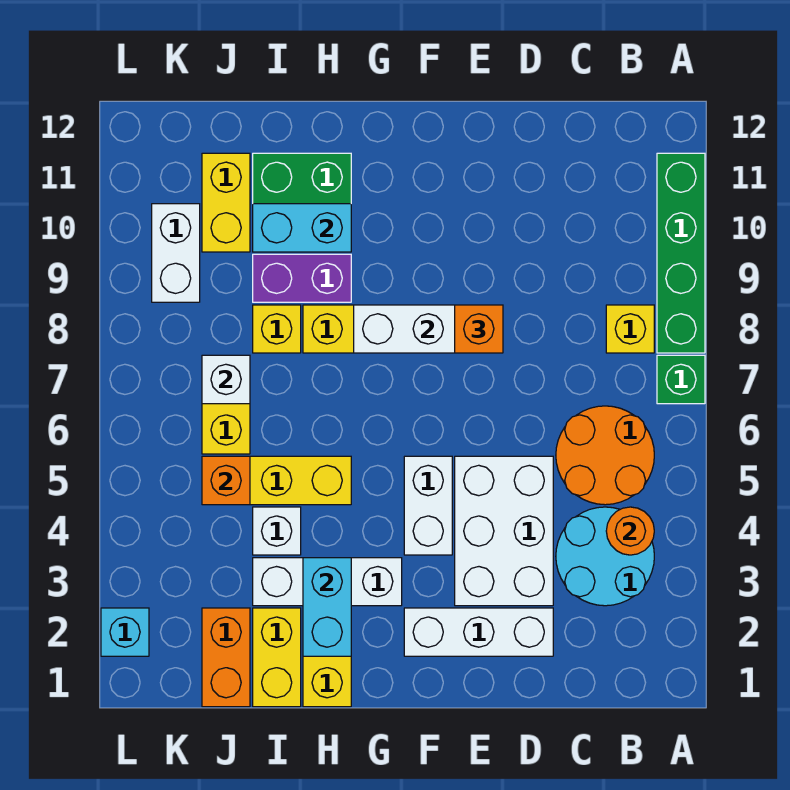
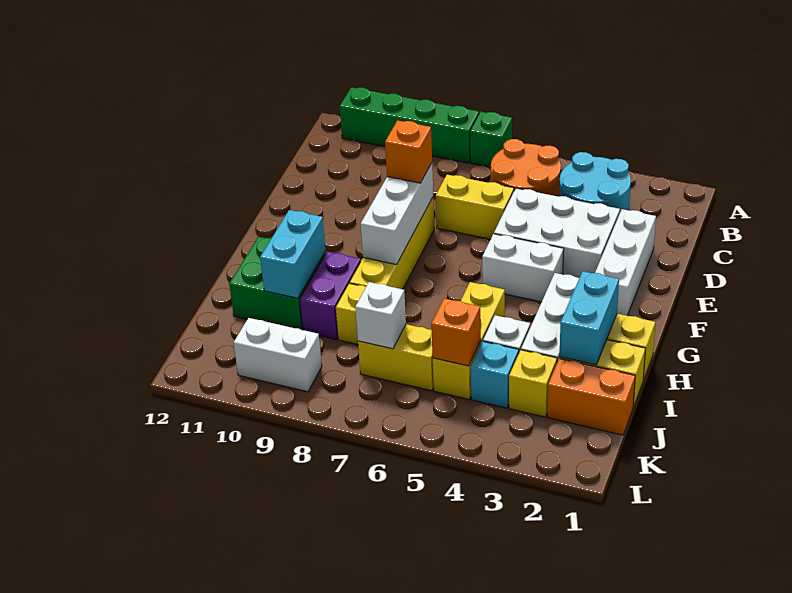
orange 1x1 round brick [606,507,654,555] -> none
yellow 1x1 brick [606,305,654,353] -> yellow 1x1 brick moved to [509,350,557,417]
cyan 1x2 brick [303,558,351,656] -> cyan 1x2 brick turned to [560,271,619,365]
yellow 1x2 brick [202,153,250,252] -> yellow 1x2 brick moved to [436,175,514,239]
cyan 1x1 brick [101,608,149,656] -> cyan 1x1 brick moved to [471,341,519,408]

